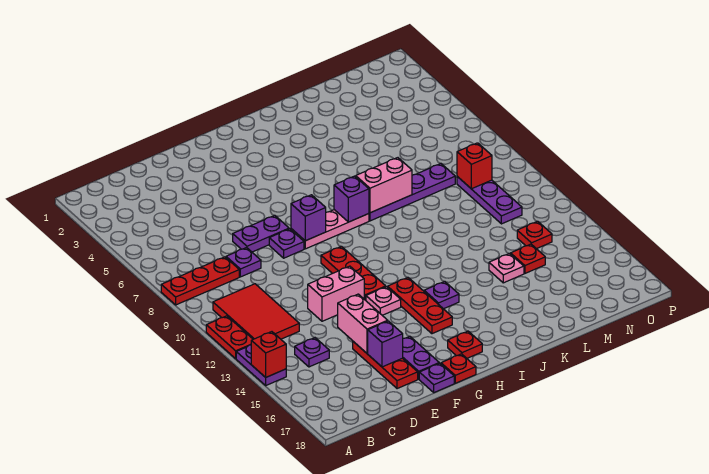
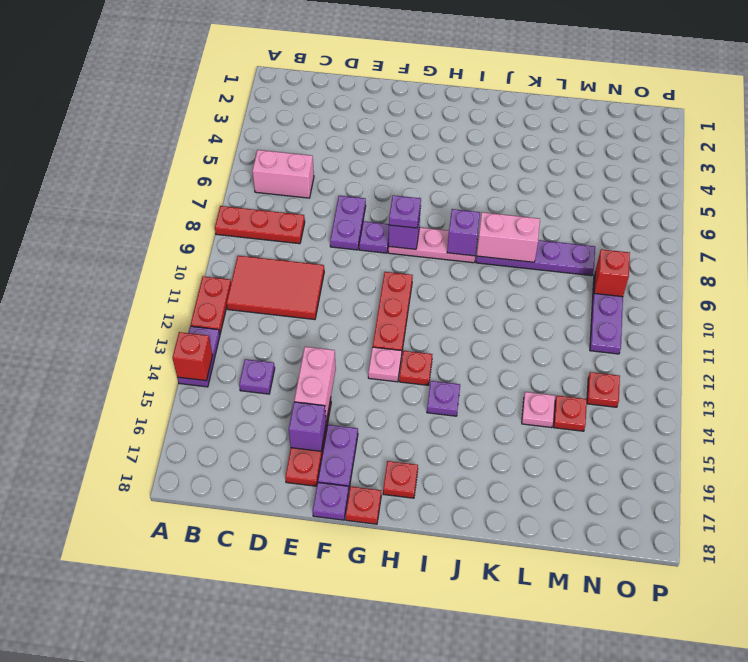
red 2x3 tile [213,284,299,339] -> red 2x3 tile turned to [226,256,324,320]
purple 1x1 plate [226,248,261,277] -> purple 1x1 plate moved to [389,195,421,228]
purple 1x2 plate [233,215,289,252] -> purple 1x2 plate turned to [330,196,366,250]
pink 1x2 brick [308,266,364,321] -> pink 1x2 brick moved to [252,150,314,198]
red 1x3 plate [388,277,452,334] -> red 1x1 plate [399,351,432,385]

